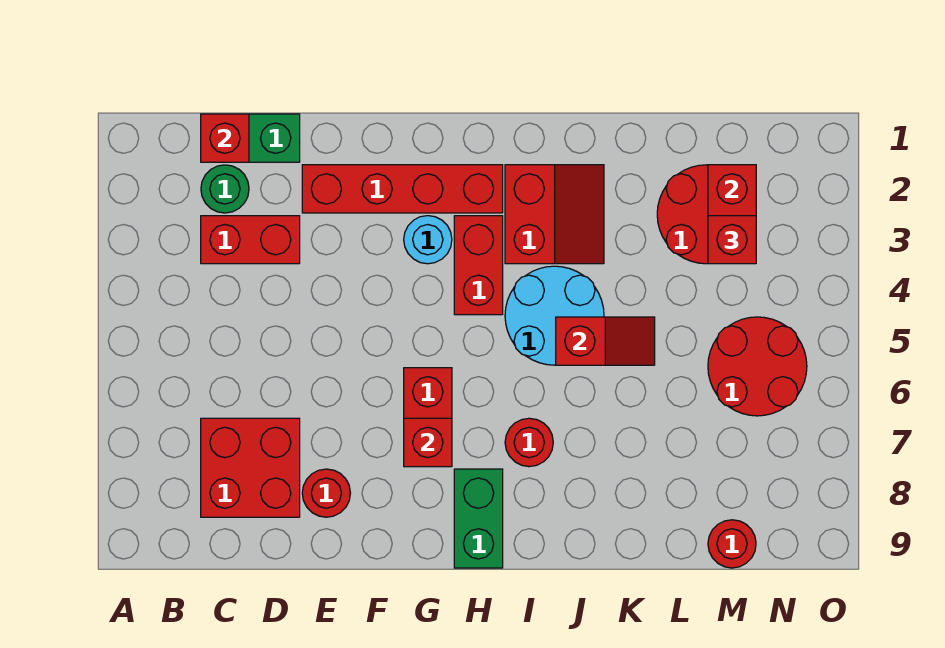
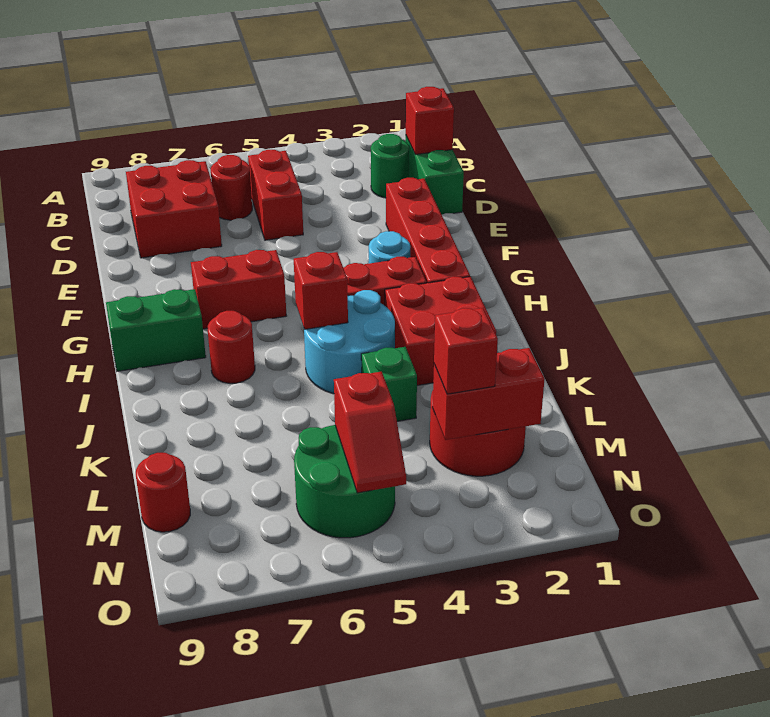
red 1x2 brick [201,216,300,264] -> red 1x2 brick moved to [248,150,303,240]
red 1x1 round brick [302,469,350,517] -> red 1x1 round brick moved to [211,155,252,220]
red 1x1 brick [404,418,452,467] -> red 1x1 brick moved to [294,252,348,329]
red 2x2 slope [505,165,604,264] -> red 2x2 brick [385,277,496,385]
red 1x2 slope [556,317,655,365] -> red 1x2 slope moved to [334,372,406,493]
none -> green 1x1 brick [361,347,417,421]
red 2x2 round brick [708,317,807,416] -> green 2x2 round brick [294,425,395,538]

